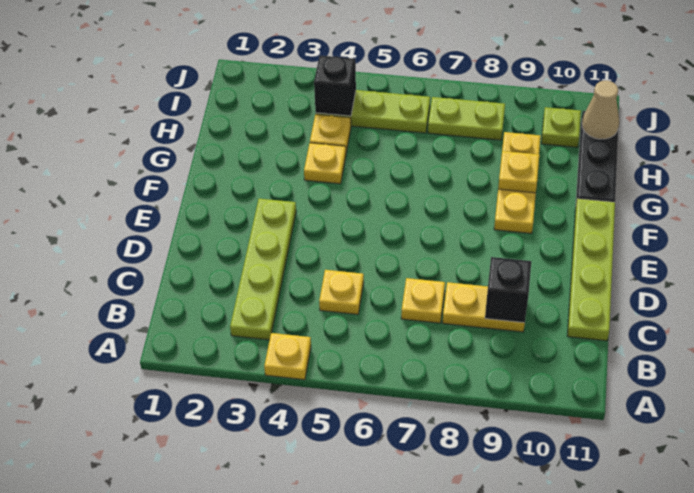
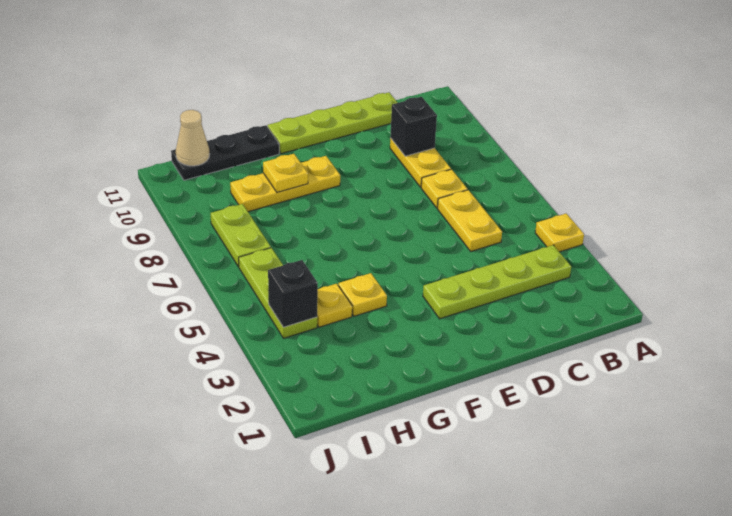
yellow 1x1 plate [319,270,364,314] -> yellow 1x2 plate [438,190,502,251]
lime 1x1 plate [541,107,581,147] -> none

